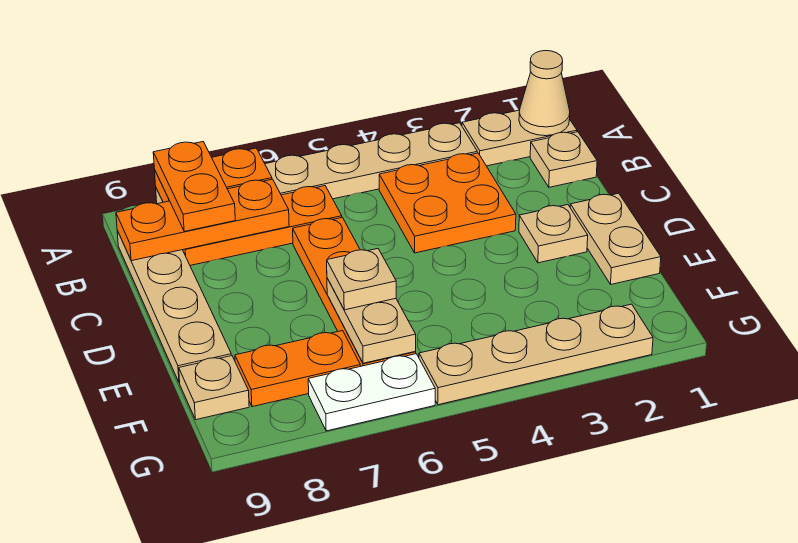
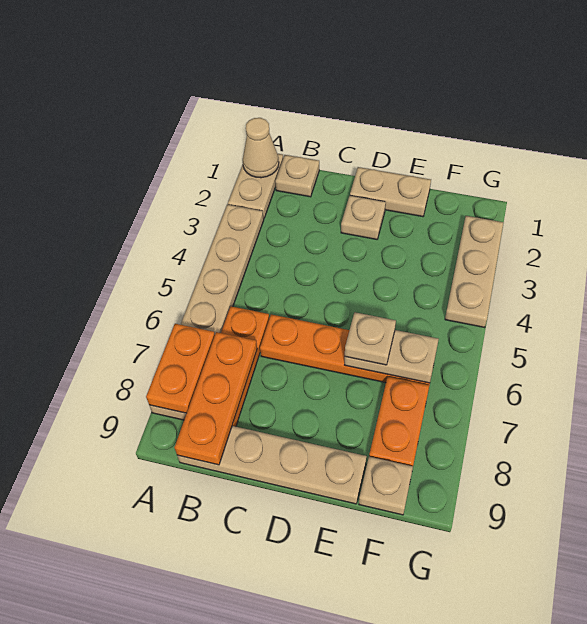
orange 1x2 plate [153,142,235,231] -> none
orange 2x2 plate [379,153,516,253] -> none
tan 1x4 plate [419,304,653,405] -> tan 1x3 plate [445,216,504,328]
white 1x2 plate [308,354,435,431] -> none

